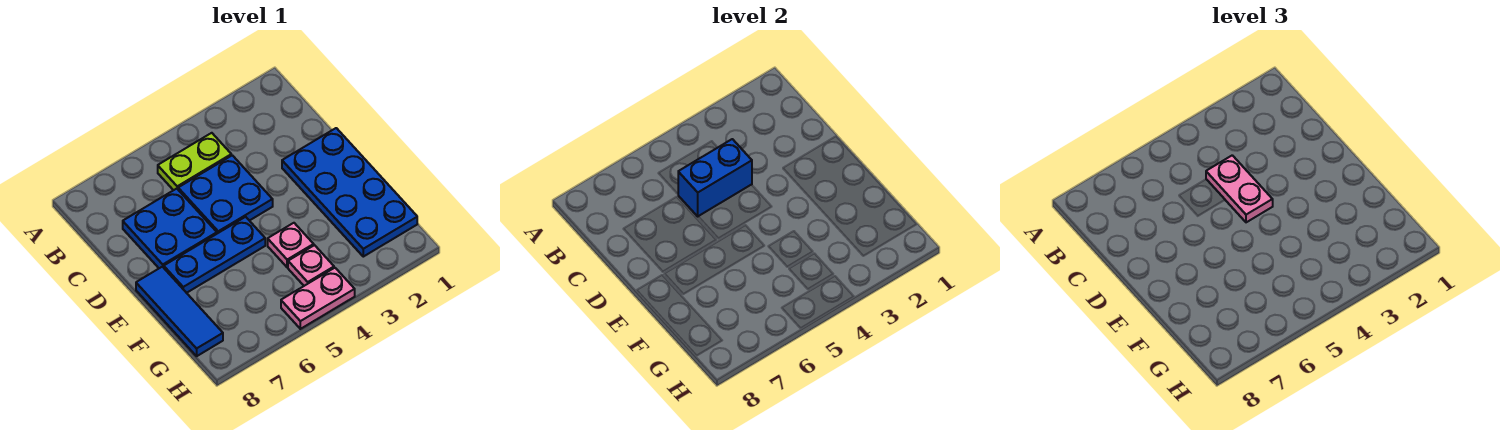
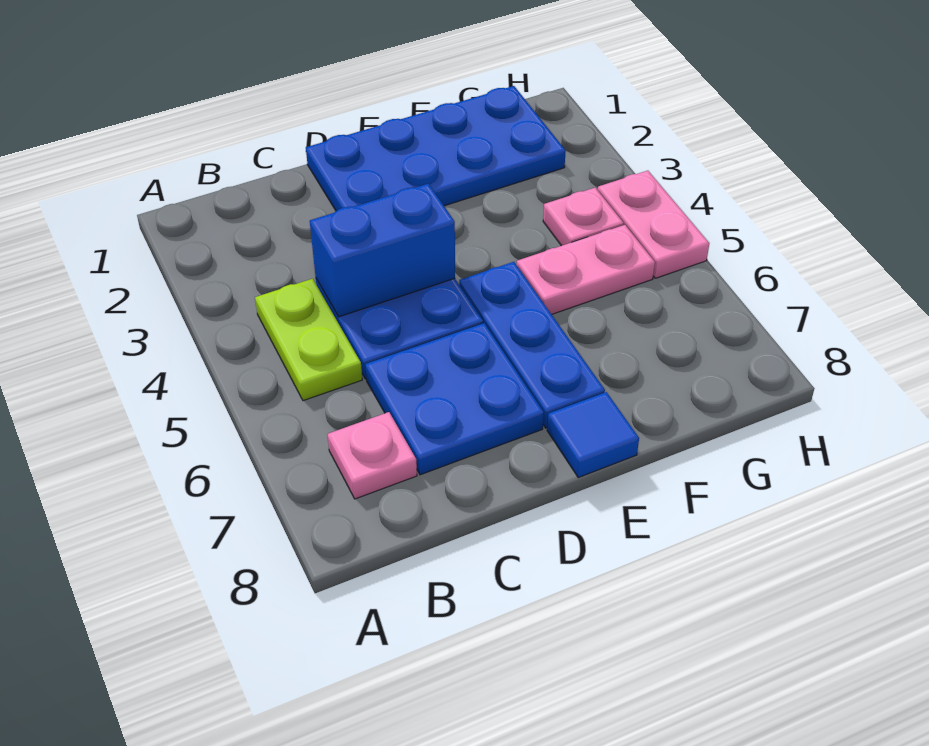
blue 1x2 brick [678,139,752,216] -> blue 1x2 brick turned to [310,184,455,317]
pink 1x2 plate [1206,155,1273,222] -> pink 1x2 plate moved to [517,225,655,314]
blue 1x3 tile [136,267,223,356] -> blue 1x1 tile [547,392,639,477]
pink 1x1 plate [268,223,314,267] -> pink 1x1 plate moved to [328,412,417,499]

